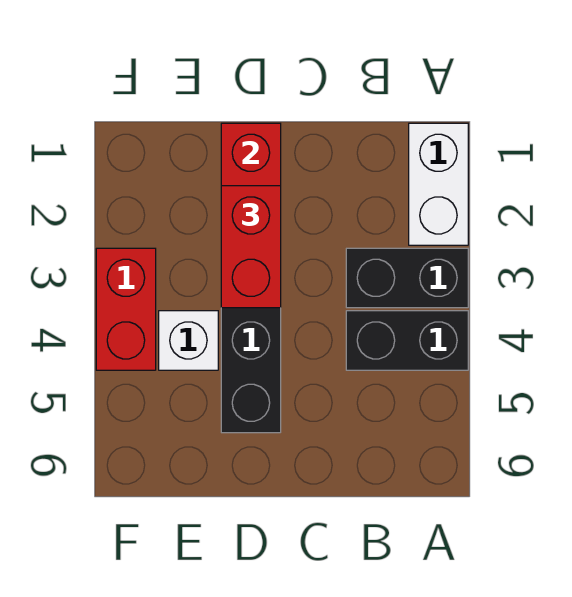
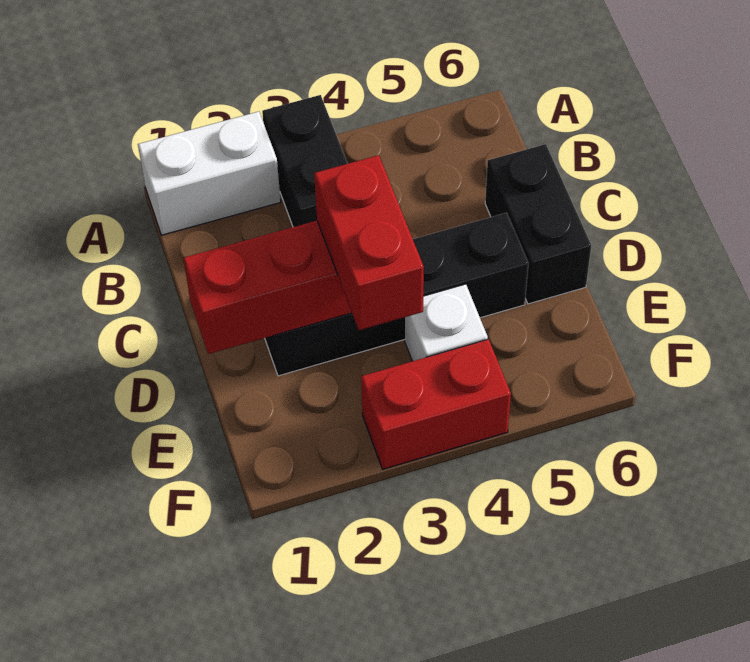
black 1x2 brick [346,311,468,370] -> black 1x2 brick moved to [485,144,591,304]
red 1x2 brick [221,186,281,308] -> red 1x2 brick turned to [314,155,424,330]

